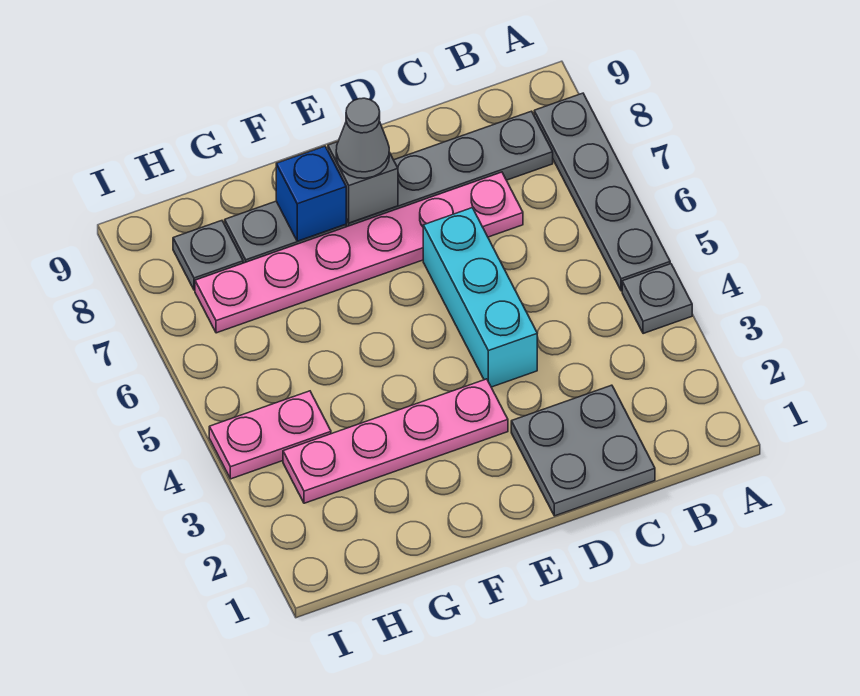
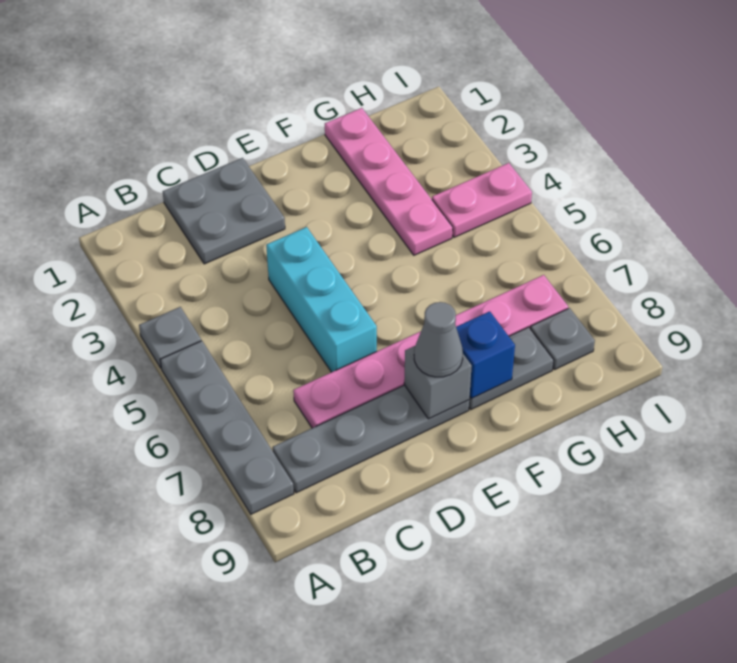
pink 1x4 plate [283,379,508,503] -> pink 1x4 plate turned to [325,108,453,255]

